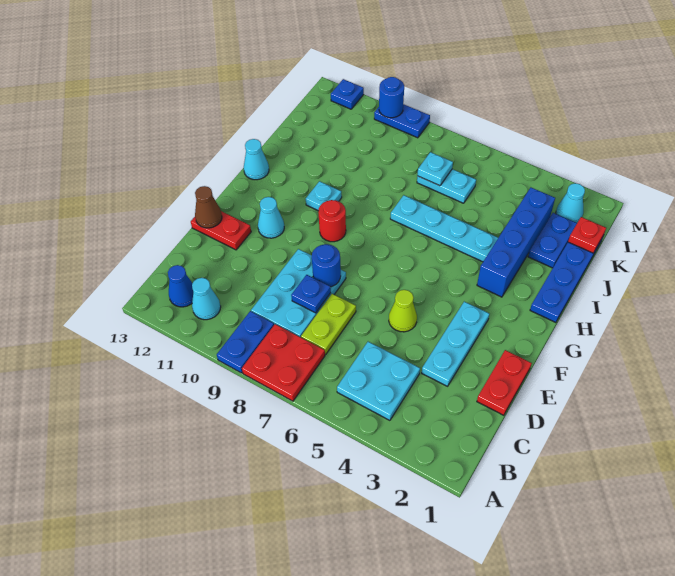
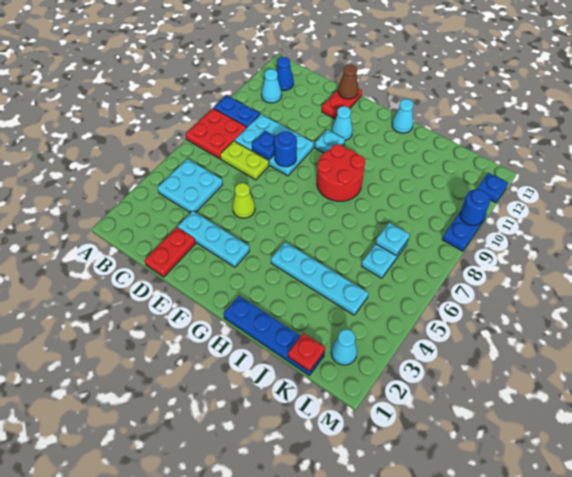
red 1x2 plate [477,350,532,415] -> red 1x2 plate turned to [144,227,196,277]
red 1x1 round brick [318,200,346,242] -> red 2x2 round brick [317,144,365,201]
blue 1x4 brick [477,188,555,297] -> none
cyan 1x1 plate [306,181,342,211] -> cyan 1x1 plate moved to [315,130,345,153]
cyan 1x4 plate [390,195,498,262] -> cyan 1x4 plate turned to [271,242,369,315]
blue 1x2 plate [528,213,577,268] -> none

